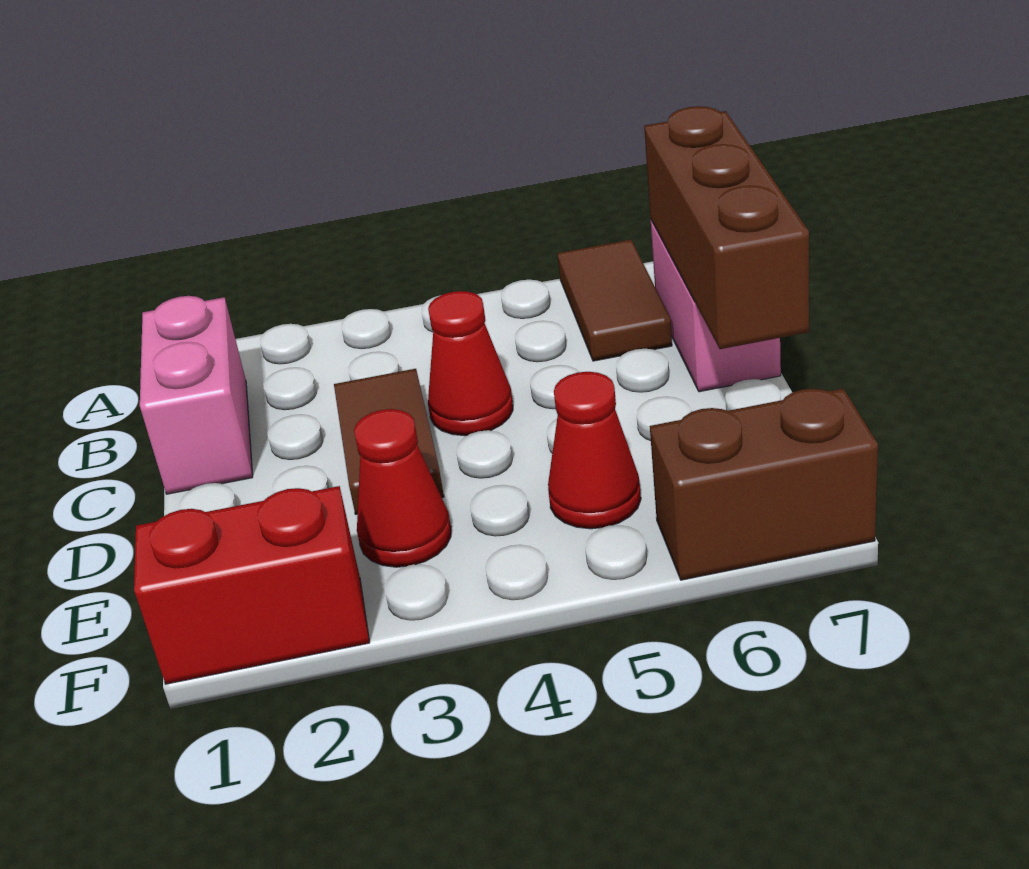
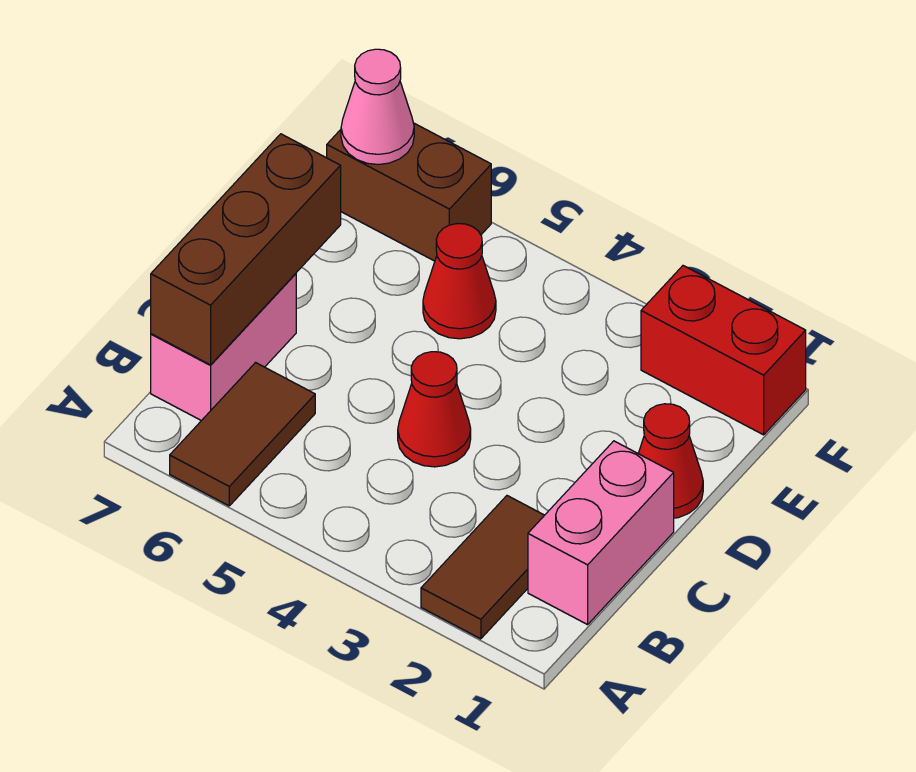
brown 1x2 tile [334,369,444,514] -> brown 1x2 tile moved to [421,496,544,639]
red 1x1 cone [354,409,451,567] -> red 1x1 cone moved to [638,404,703,518]
none -> pink 1x1 cone [341,49,414,165]

